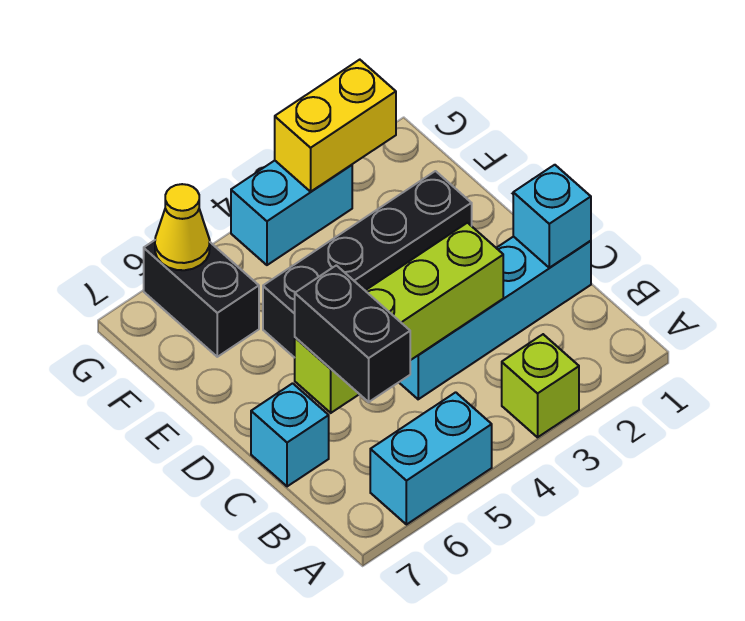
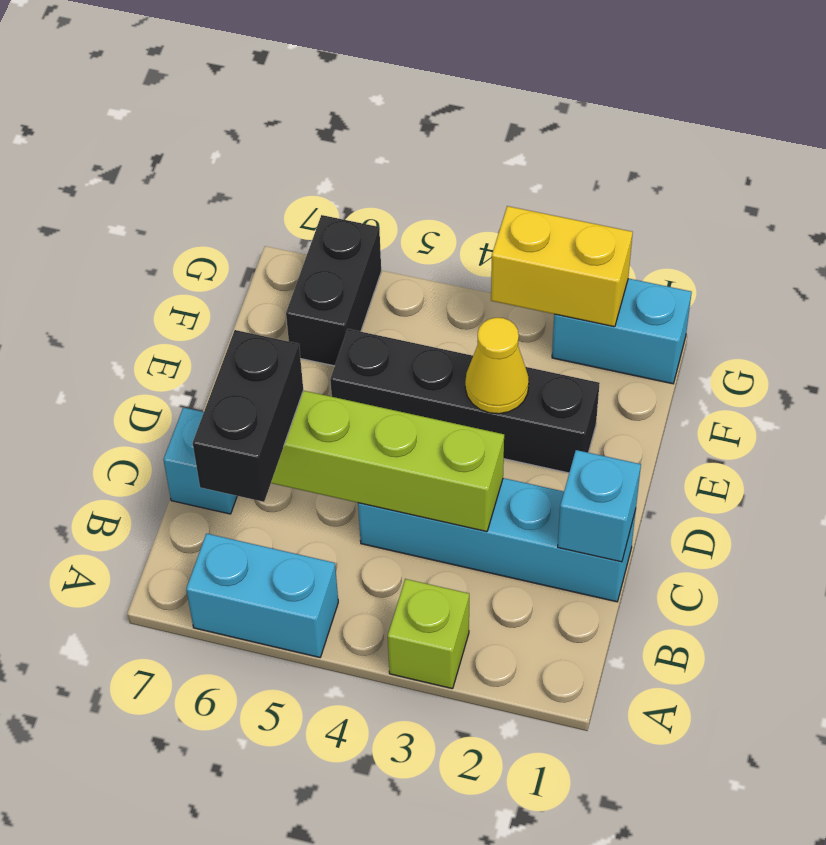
cyan 1x2 brick [231,161,352,265] -> cyan 1x2 brick moved to [552,278,692,384]
yellow 1x1 cone [155,184,210,270] -> yellow 1x1 cone moved to [465,318,529,414]

